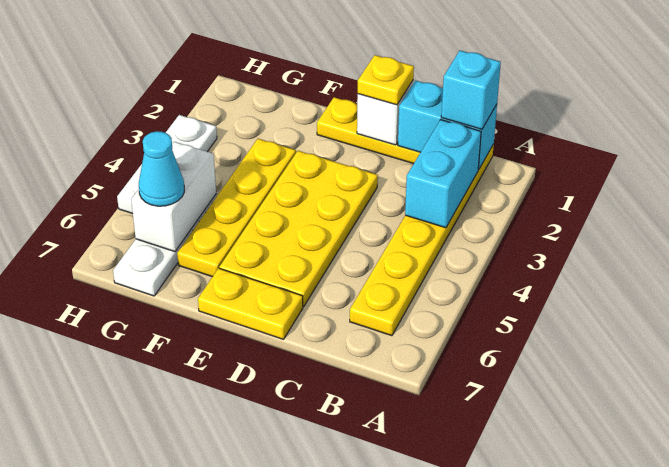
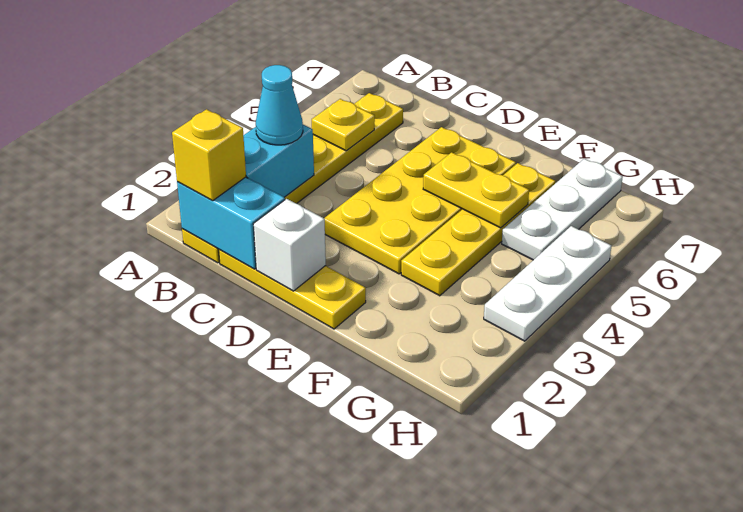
cyan 1x1 brick [441,51,501,129] -> yellow 1x1 brick [172,109,246,201]
yellow 1x1 plate [358,55,414,105] -> yellow 1x1 plate moved to [312,99,375,151]
yellow 1x2 plate [198,268,303,339] -> yellow 1x2 plate moved to [423,152,529,228]
white 1x2 brick [131,142,216,252] -> none
cyan 1x1 cone [139,131,184,206] -> cyan 1x1 cone moved to [256,65,303,145]

